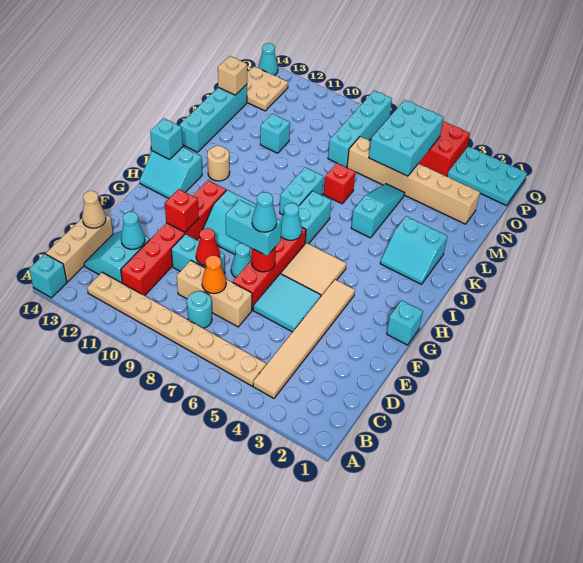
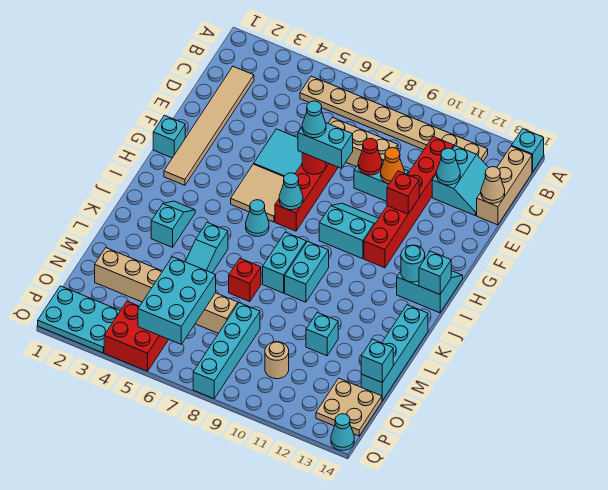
tan 1x6 tile [253,280,355,398] -> tan 1x6 tile moved to [164,67,254,185]
cyan 1x1 round brick [187,291,212,328] -> cyan 1x1 round brick moved to [401,245,425,282]
orange 1x1 cone [202,255,226,294] -> orange 1x1 cone moved to [381,148,404,184]
cyan 1x1 cone [231,243,252,278] -> cyan 1x1 cone moved to [246,200,269,236]
cyan 1x2 brick [298,191,331,244] -> cyan 1x2 brick moved to [285,241,329,302]
cyan 2x2 slope [380,216,447,284] -> cyan 1x2 slope [151,201,195,247]
tan 1x1 round brick [207,146,230,181] -> tan 1x1 round brick moved to [265,342,289,379]
tan 1x1 brick [218,56,247,95] -> cyan 1x1 brick [361,339,393,382]

